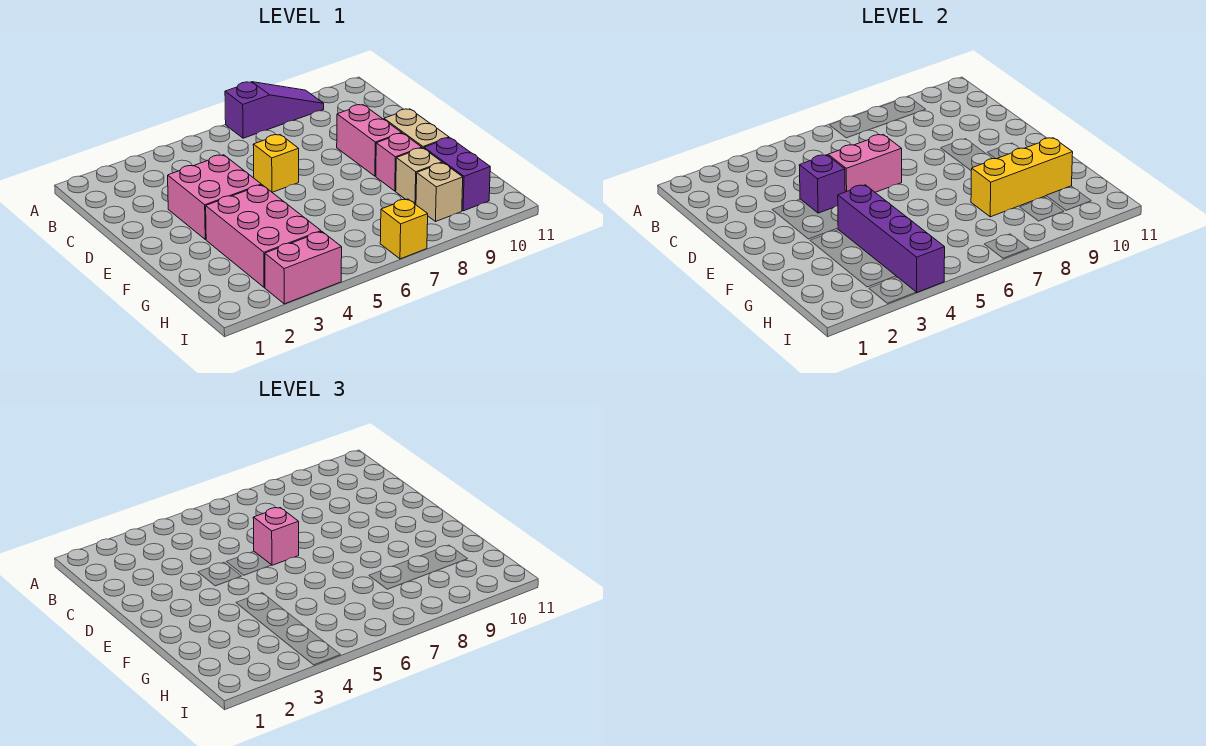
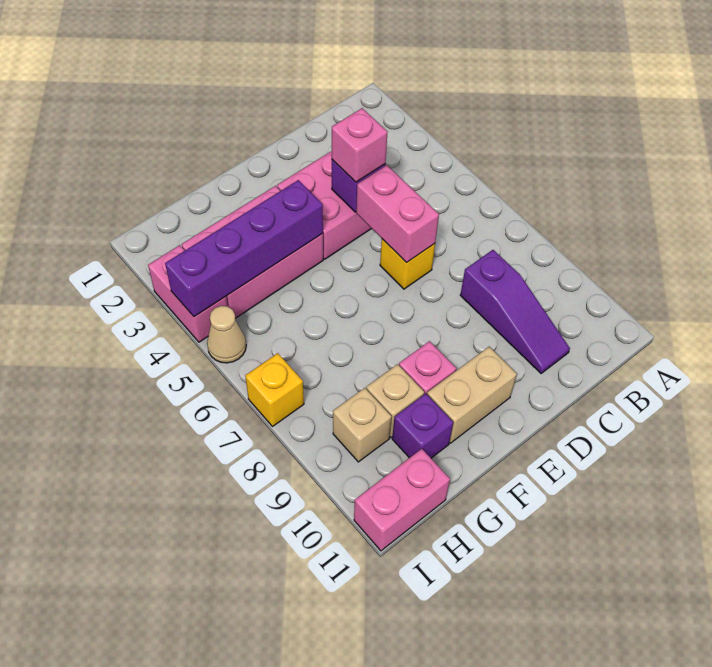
purple 1x3 slope [225,82,324,138] -> purple 1x3 slope moved to [460,250,570,373]
pink 1x1 brick [253,508,299,565] -> pink 1x1 brick moved to [332,108,387,182]
pink 1x2 brick [337,105,402,176] -> pink 1x2 brick moved to [354,449,450,551]
yellow 1x3 brick [971,138,1073,217] -> none
purple 1x2 brick [424,138,490,211] -> purple 1x1 brick [392,394,453,458]
none -> tan 1x1 cone [207,306,246,363]

